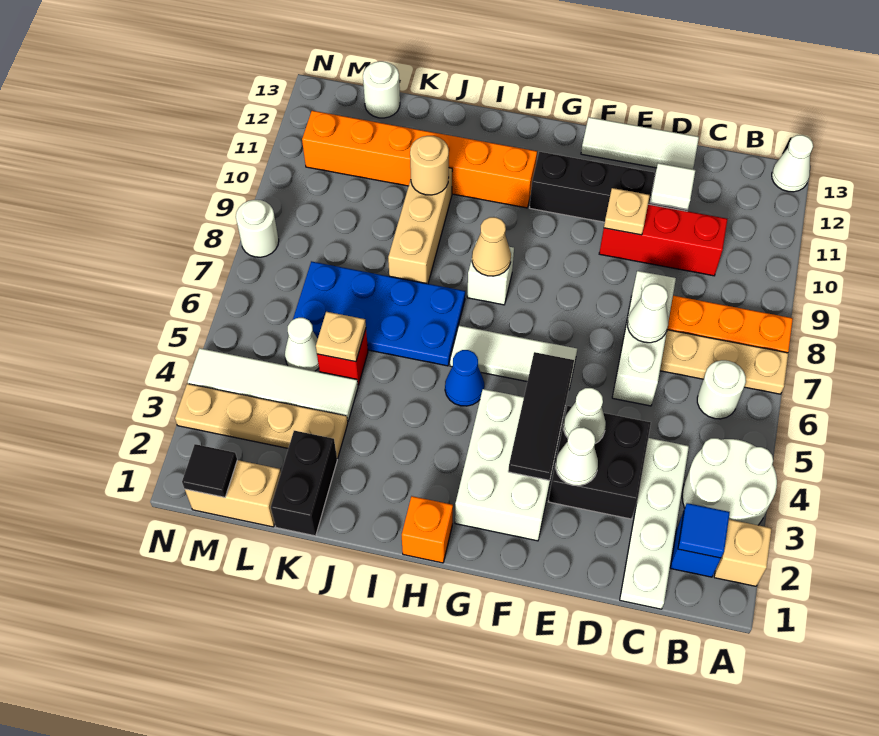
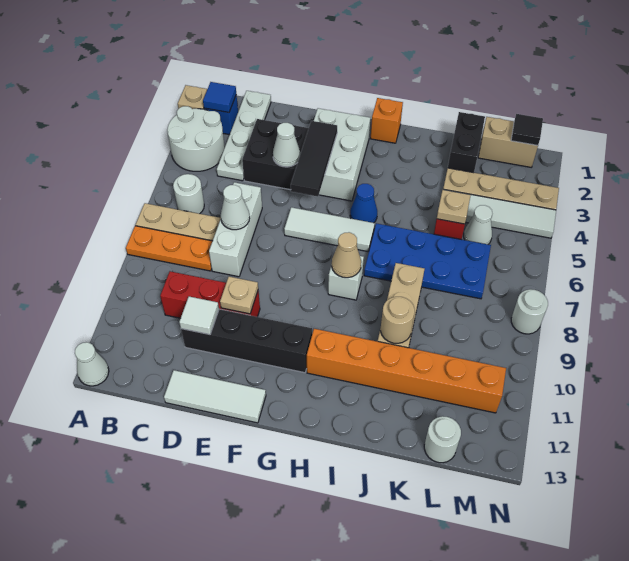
white 1x1 cone [556,427,598,486] -> none

